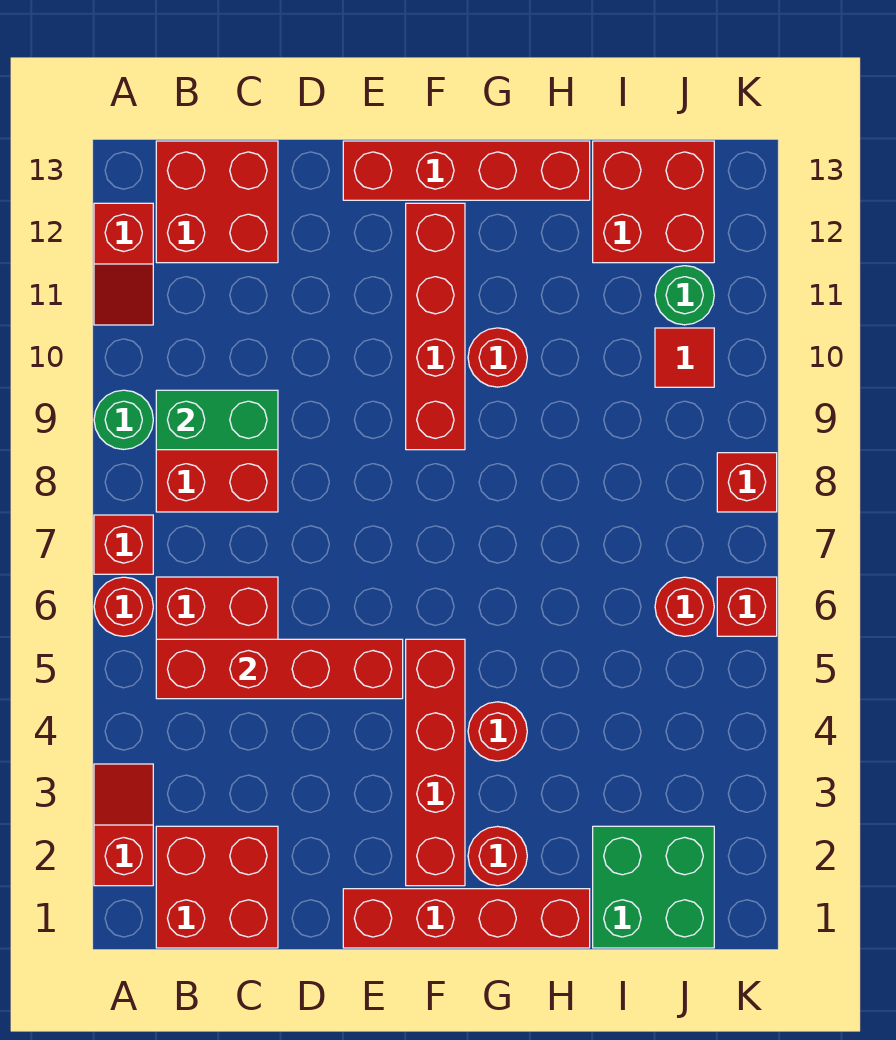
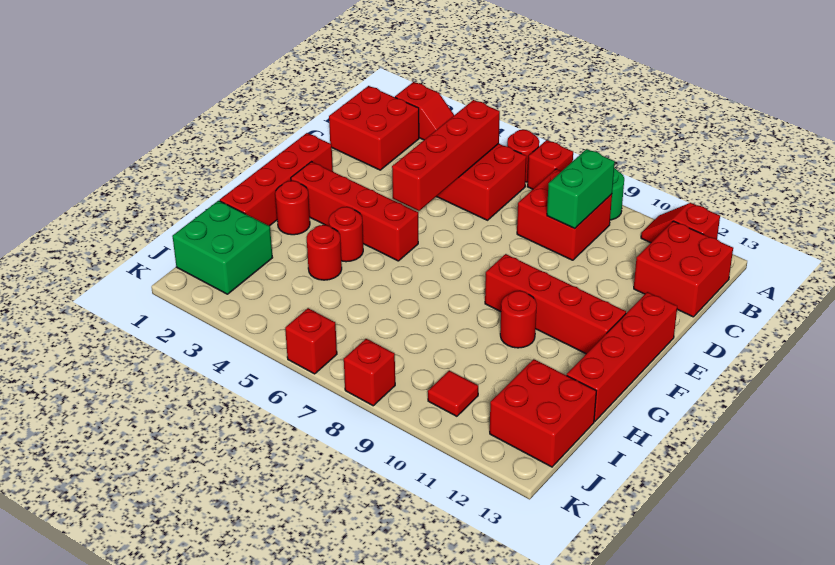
red 1x1 round brick [655,577,714,636] -> red 1x1 round brick moved to [307,225,342,280]
green 1x1 round brick [655,266,714,325] -> none

